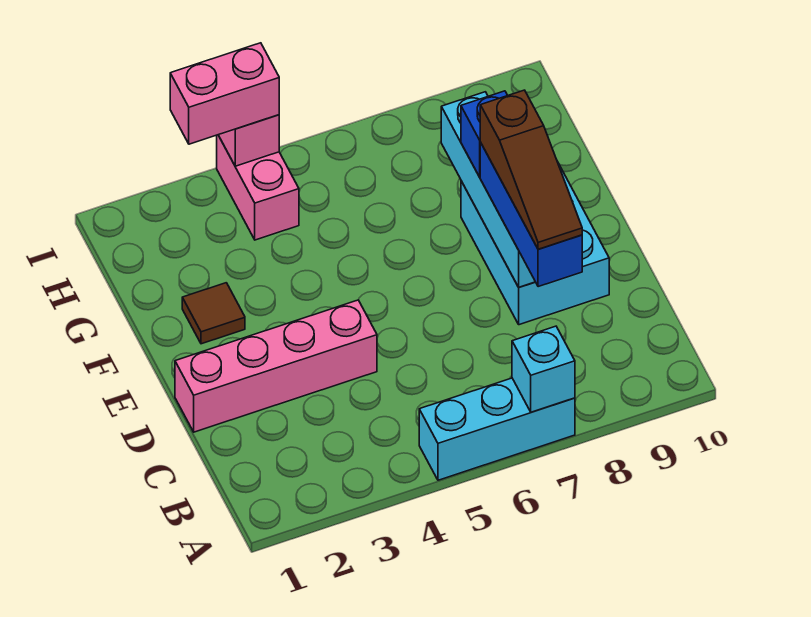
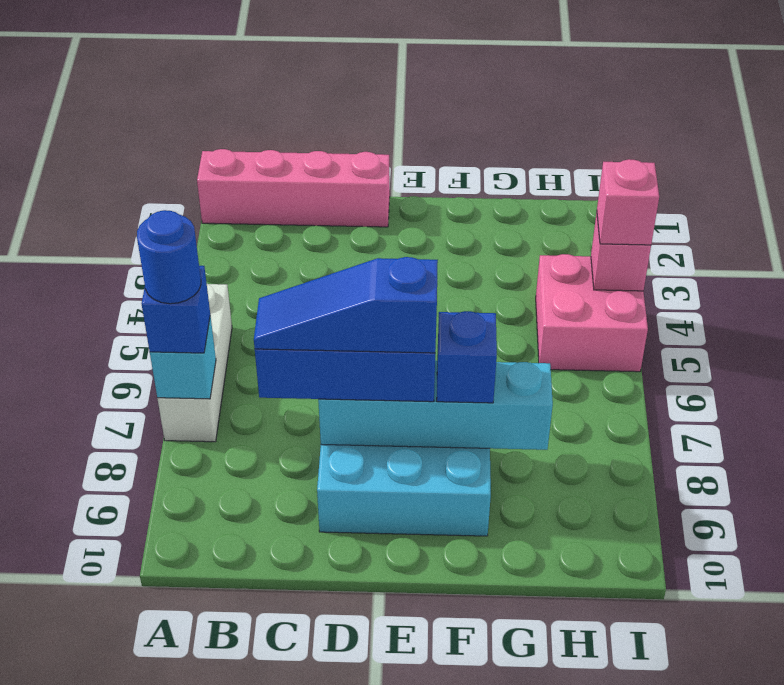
cyan 1x3 brick [419,378,575,480] -> white 1x3 brick [157,284,232,442]
none -> blue 1x1 brick [142,266,210,353]
none -> blue 1x1 round brick [137,210,201,304]
brown 1x3 slope [480,90,582,249] -> blue 1x3 slope [254,257,438,353]
pink 1x4 brick [175,300,377,432] -> pink 1x4 brick turned to [197,149,390,227]
brown 1x1 tile [182,283,245,344] -> none
pink 1x2 brick [217,135,299,240] -> pink 2x2 brick [536,254,648,372]
pink 1x2 brick [170,43,279,144] -> pink 1x1 brick [597,159,659,245]

